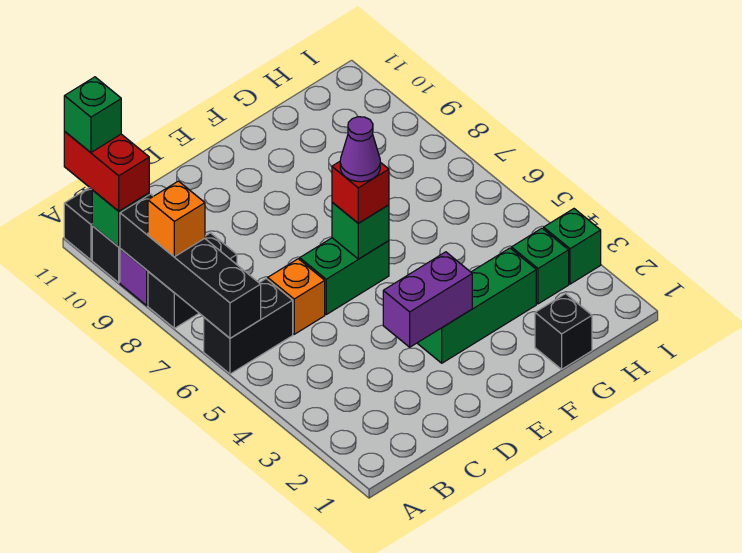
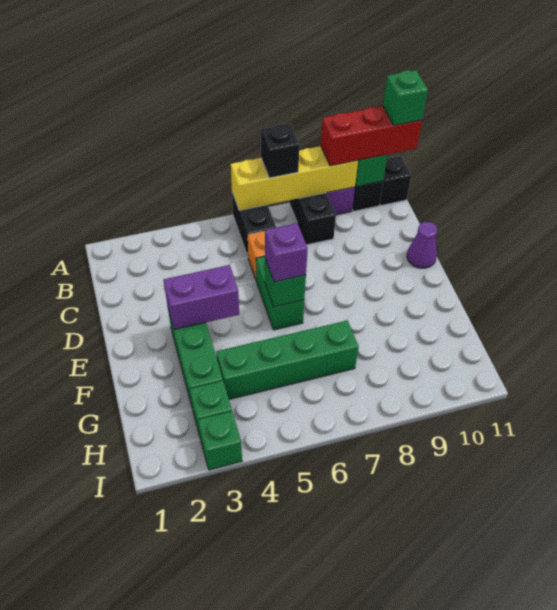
black 1x4 brick [120,194,261,338] -> yellow 1x4 brick [231,146,358,211]
orange 1x1 brick [148,181,205,257] -> none
red 1x2 brick [64,132,149,211] -> red 1x3 brick [321,106,422,166]
purple 1x2 brick [383,252,472,347] -> purple 1x2 brick turned to [164,265,239,330]
red 1x1 brick [332,162,389,223] -> purple 1x1 brick [265,223,308,282]
purple 1x1 cone [340,117,380,182] -> purple 1x1 cone moved to [407,222,437,268]
black 1x1 brick [535,294,592,369] -> black 1x1 brick moved to [261,124,300,178]
none -> green 1x4 brick [216,321,358,399]

